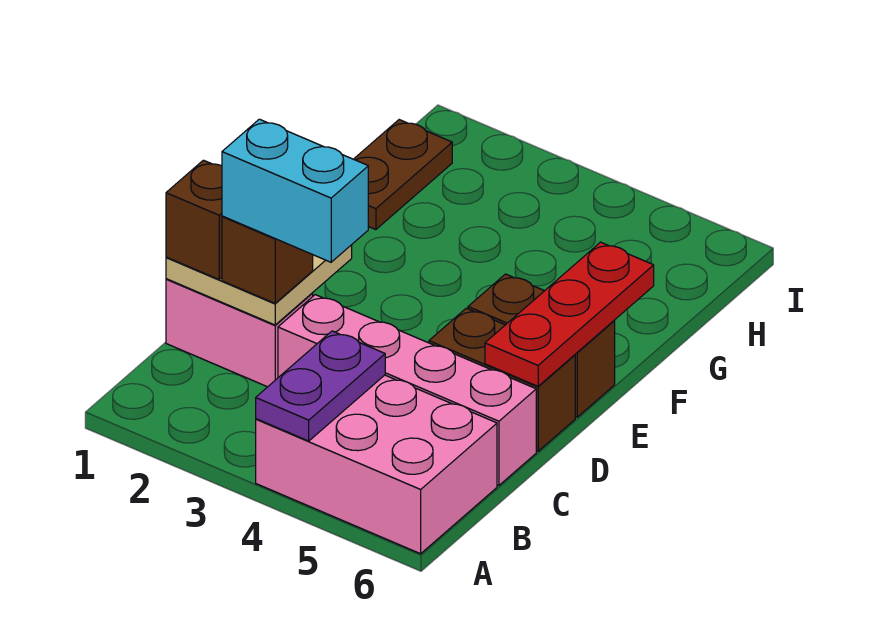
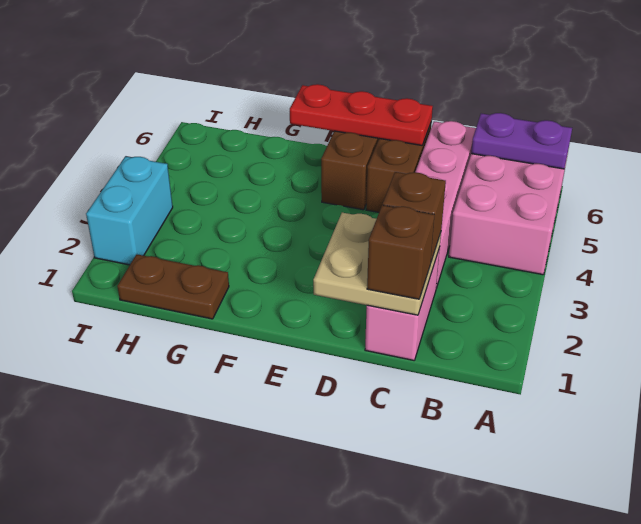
purple 1x2 plate [256,331,385,441] -> purple 1x2 plate moved to [471,113,572,169]
cyan 1x2 brick [222,119,368,262] -> cyan 1x2 brick moved to [86,156,173,265]

